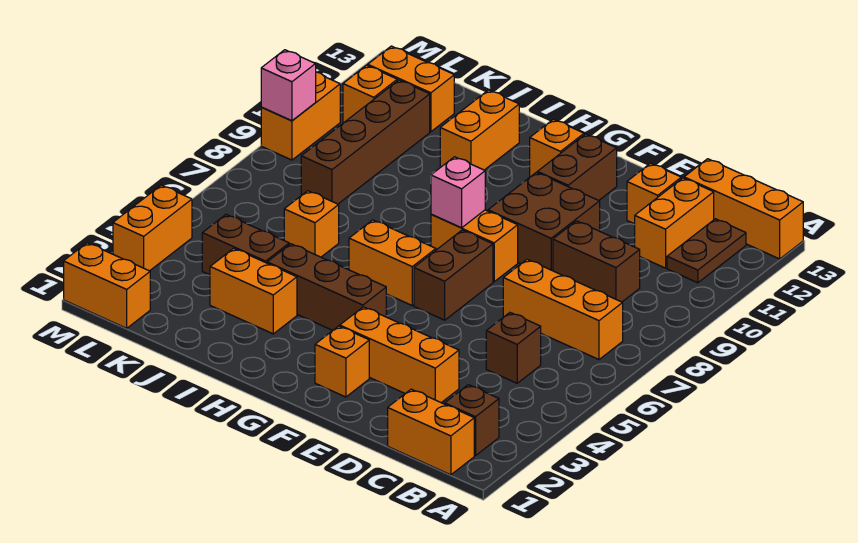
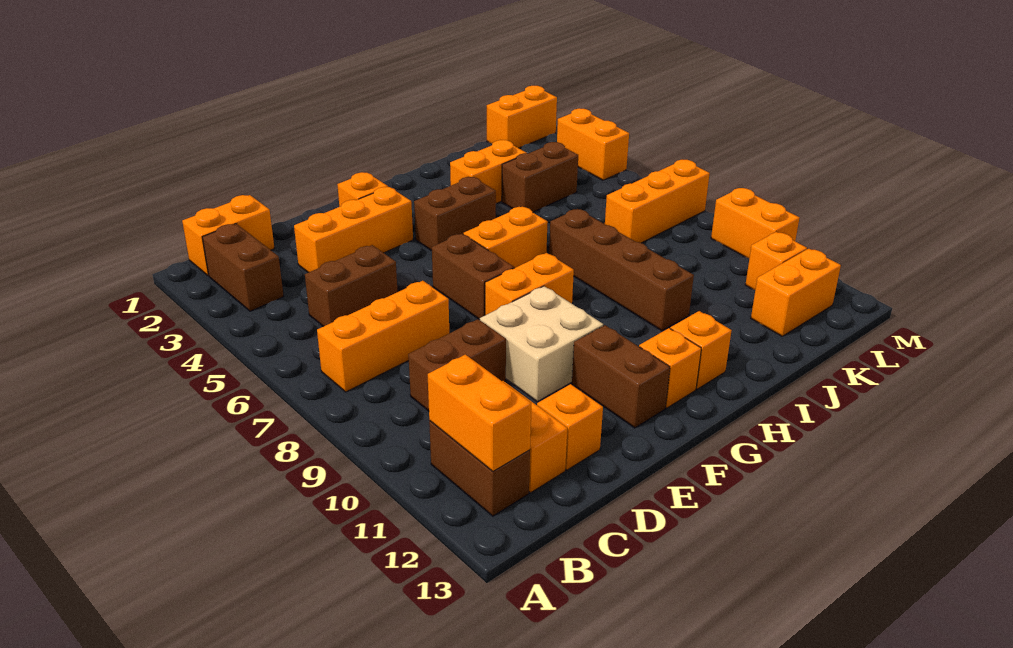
orange 1x3 brick [684,159,803,259] -> orange 1x3 brick moved to [605,160,710,243]
brown 1x1 brick [445,385,499,456] -> brown 1x2 brick [202,224,284,311]
brown 1x2 plate [667,219,746,283] -> brown 1x2 brick [429,421,530,516]
brown 1x1 brick [486,313,541,383] -> brown 1x2 brick [305,245,398,327]
brown 2x2 brick [488,172,600,271] -> tan 2x2 brick [480,286,603,402]
brown 1x3 brick [267,244,386,330] -> brown 1x2 brick [414,177,496,251]
pink 1x1 brick [431,157,485,228] -> none
orange 1x2 brick [440,90,519,170] -> orange 1x2 brick moved to [428,354,531,471]
orange 1x1 brick [284,191,339,257] -> orange 1x1 brick moved to [670,311,732,389]
brown 1x4 brick [301,80,430,204] -> brown 1x4 brick moved to [549,209,694,331]
pink 1x1 brick [261,50,316,121] -> none

